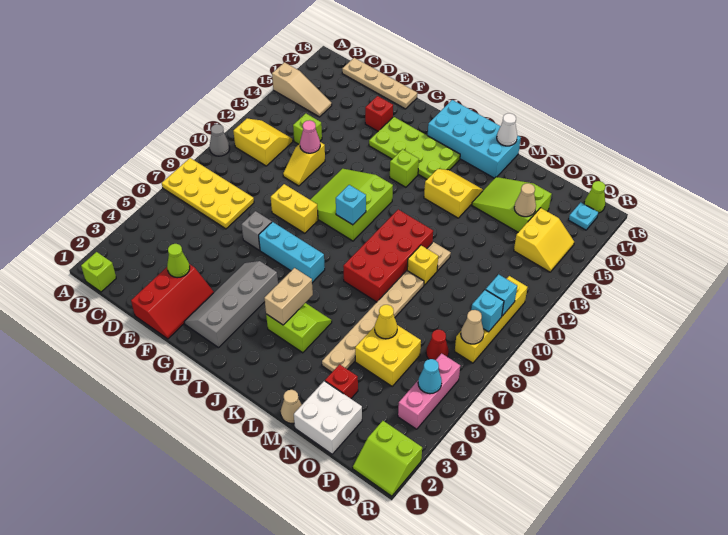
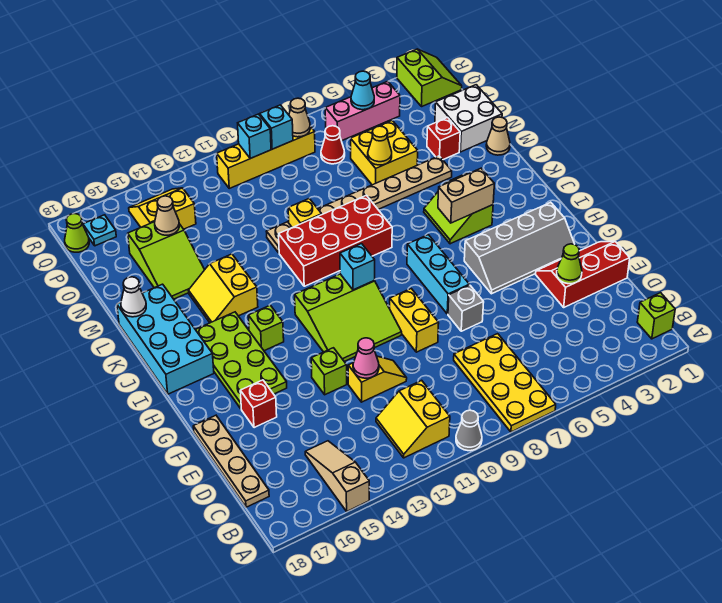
lime 1x1 brick [293,114,322,144] -> lime 1x1 brick moved to [311,348,347,395]

